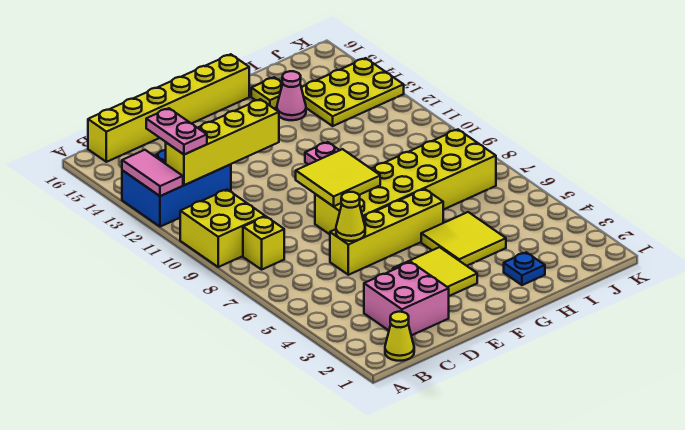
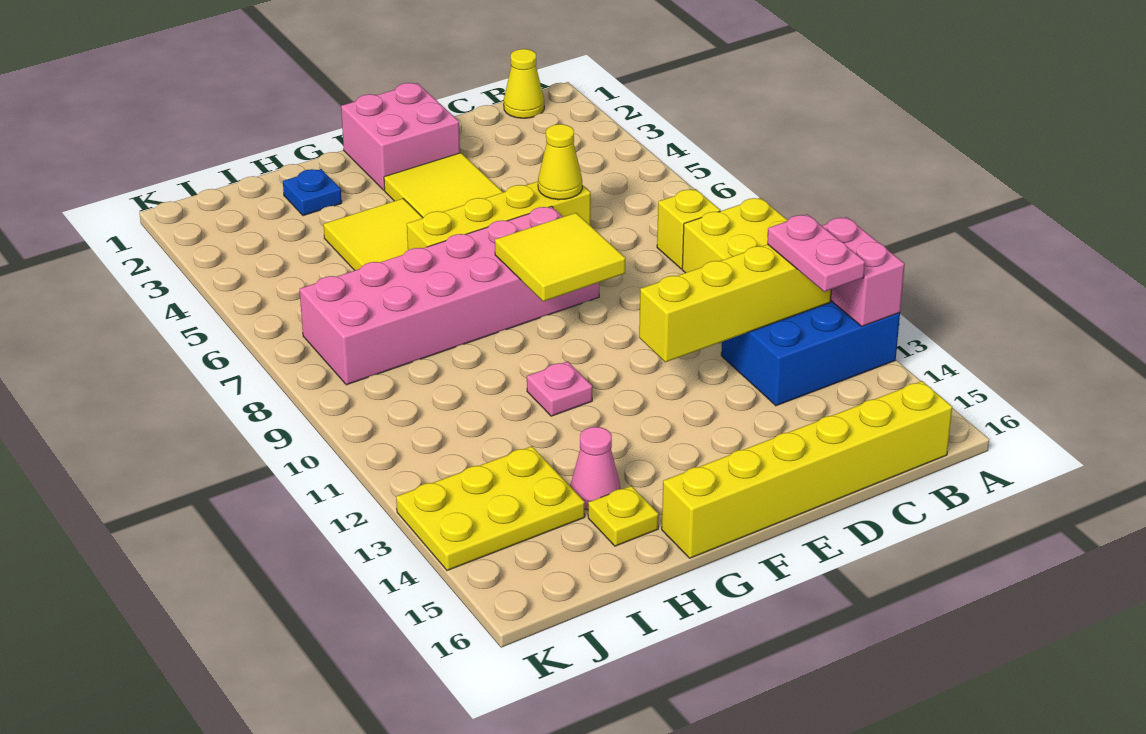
pink 1x2 tile [122,150,183,196] -> pink 1x2 brick [822,217,905,326]
pink 2x2 brick [364,262,449,335] -> pink 2x2 brick moved to [341,83,460,190]
yellow 2x6 brick [315,130,496,234] -> pink 2x6 brick [300,206,599,385]

